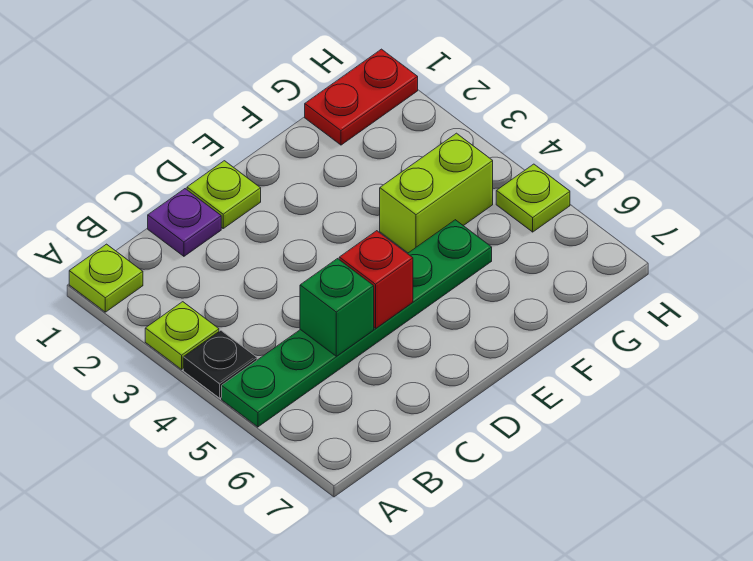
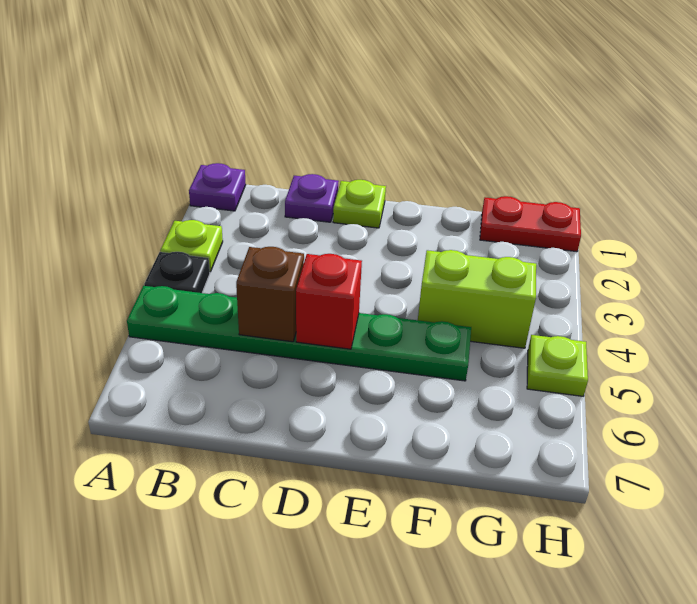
lime 1x1 plate [69,244,143,312] -> purple 1x1 plate [189,163,246,211]
green 1x1 brick [300,259,374,356] -> brown 1x1 brick [236,247,304,342]

